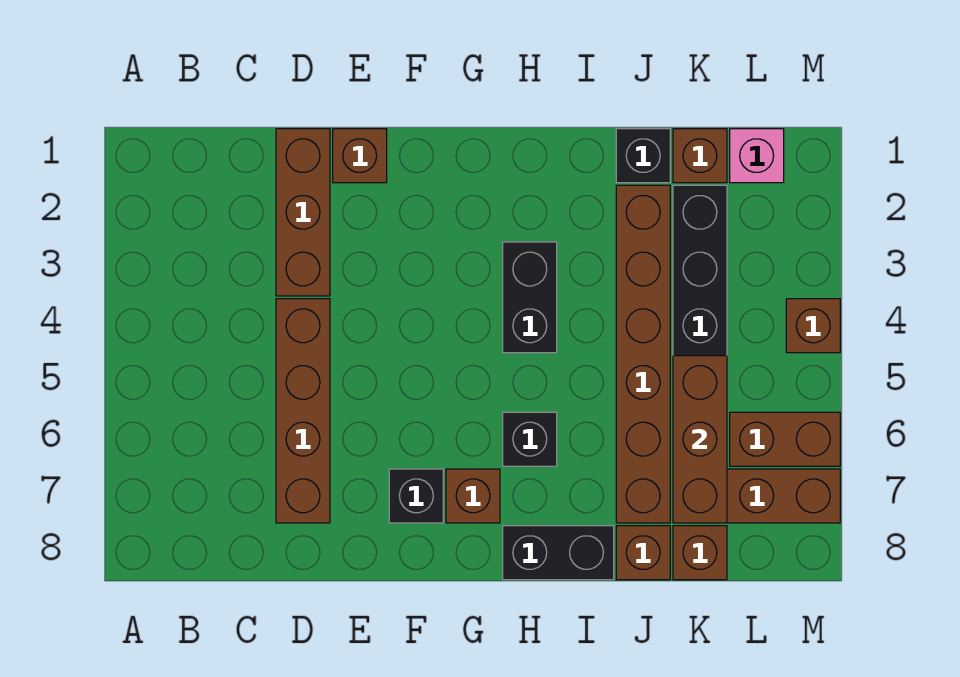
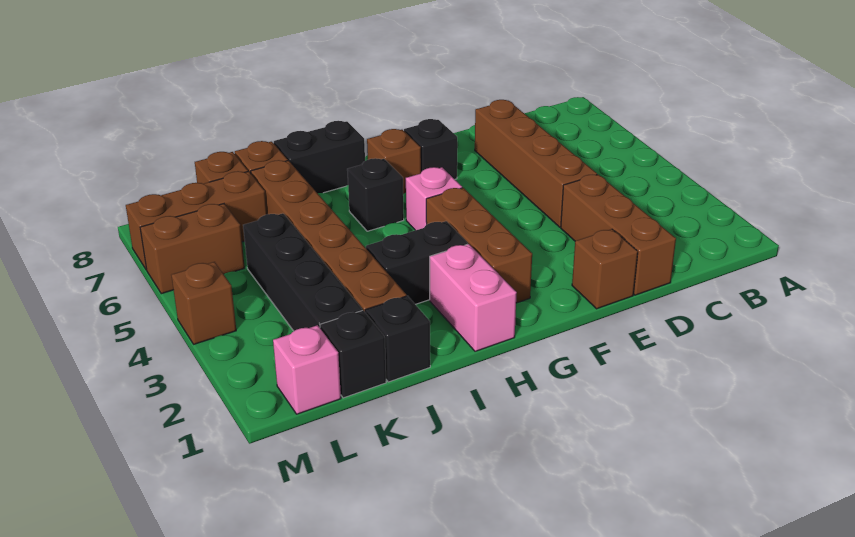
none -> pink 1x1 brick [406,167,462,230]
none -> pink 1x2 brick [430,244,517,351]
black 1x2 brick [503,242,557,353] -> black 1x2 brick turned to [366,221,468,304]
brown 1x1 brick [673,129,727,183] -> black 1x1 brick [320,310,386,398]
brown 1x3 brick [673,356,727,523] -> brown 1x3 brick moved to [426,188,532,303]

